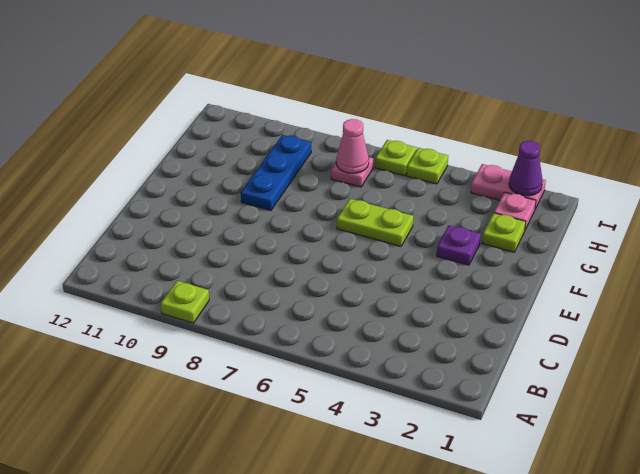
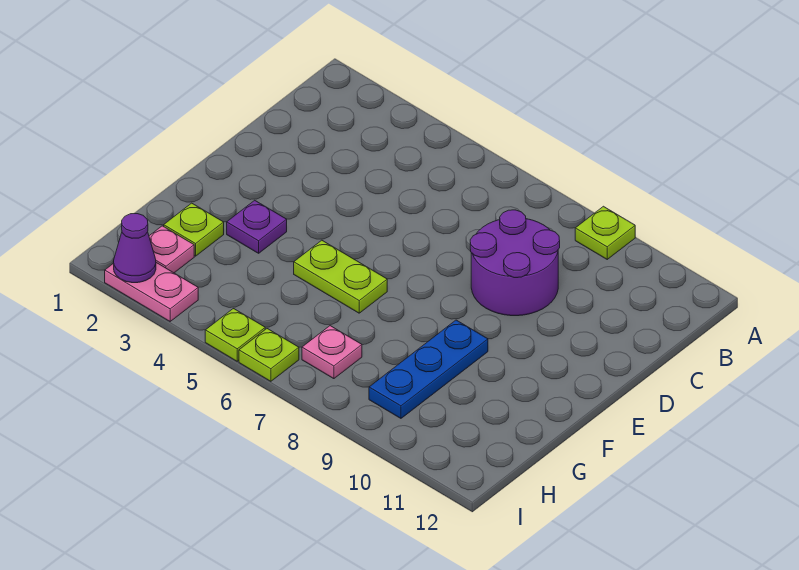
none -> purple 2x2 round brick [470,210,560,316]
pink 1x1 cone [336,119,369,173] -> none

